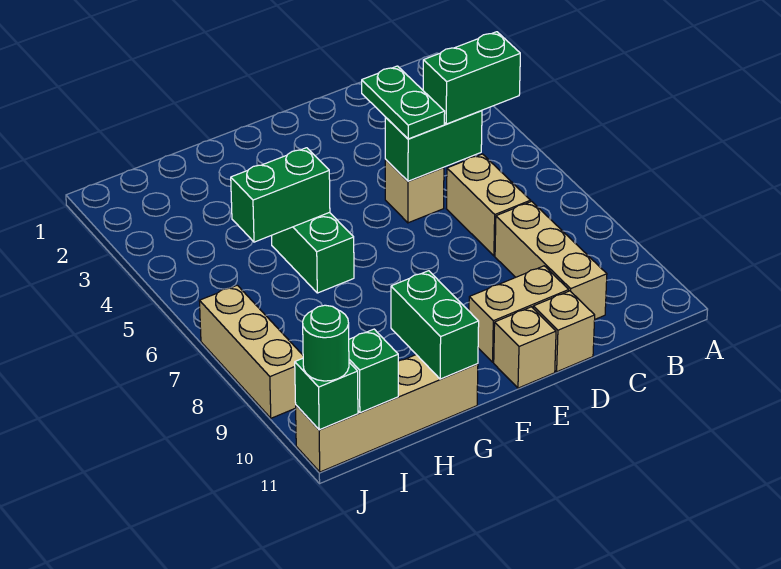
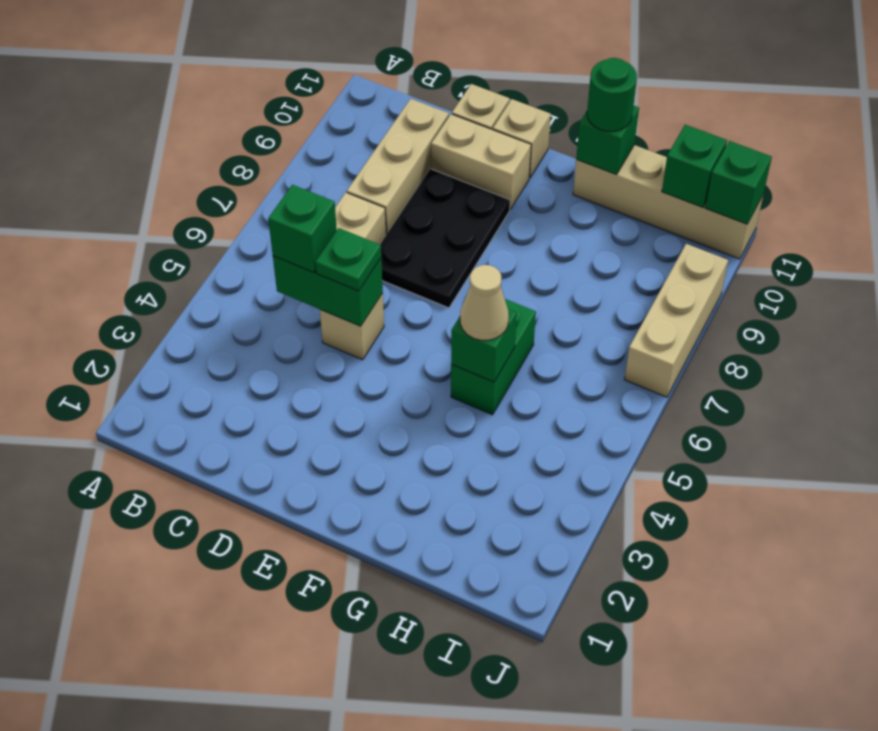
green 1x2 brick [423,32,520,124] -> green 1x1 brick [268,185,337,273]
green 1x2 plate [362,66,445,139] -> green 1x1 plate [315,228,381,291]
none -> black 2x3 plate [380,169,510,308]
green 1x2 brick [231,148,330,242] -> green 1x1 brick [451,309,517,382]
none -> tan 1x1 cone [460,265,509,340]
green 1x2 brick [391,271,479,379] -> green 1x1 brick [576,106,639,174]
green 1x1 round brick [303,305,349,381] -> green 1x1 round brick moved to [587,58,637,131]

